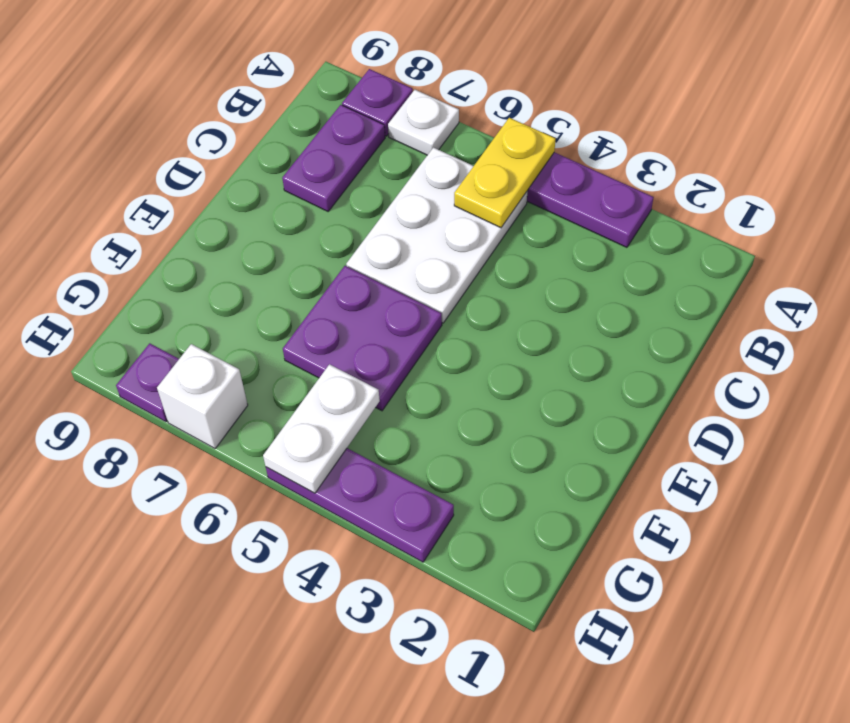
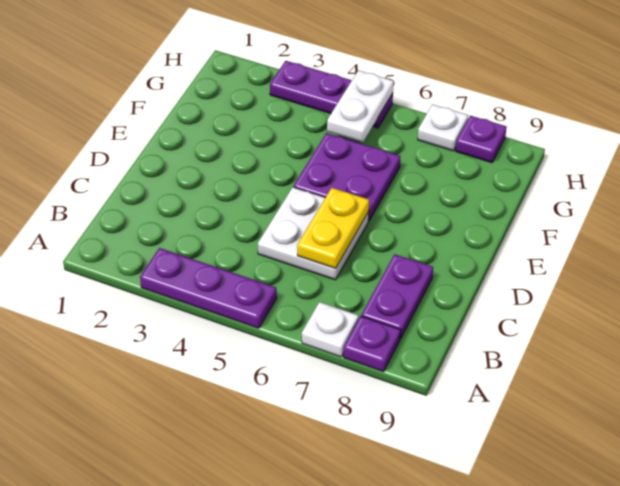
yellow 1x2 plate [454,118,555,228] -> yellow 1x2 plate moved to [297,188,369,268]
white 2x3 plate [346,148,527,323] -> white 2x2 plate [258,187,369,280]
white 1x1 brick [157,344,248,449] -> white 1x1 plate [418,104,468,151]

